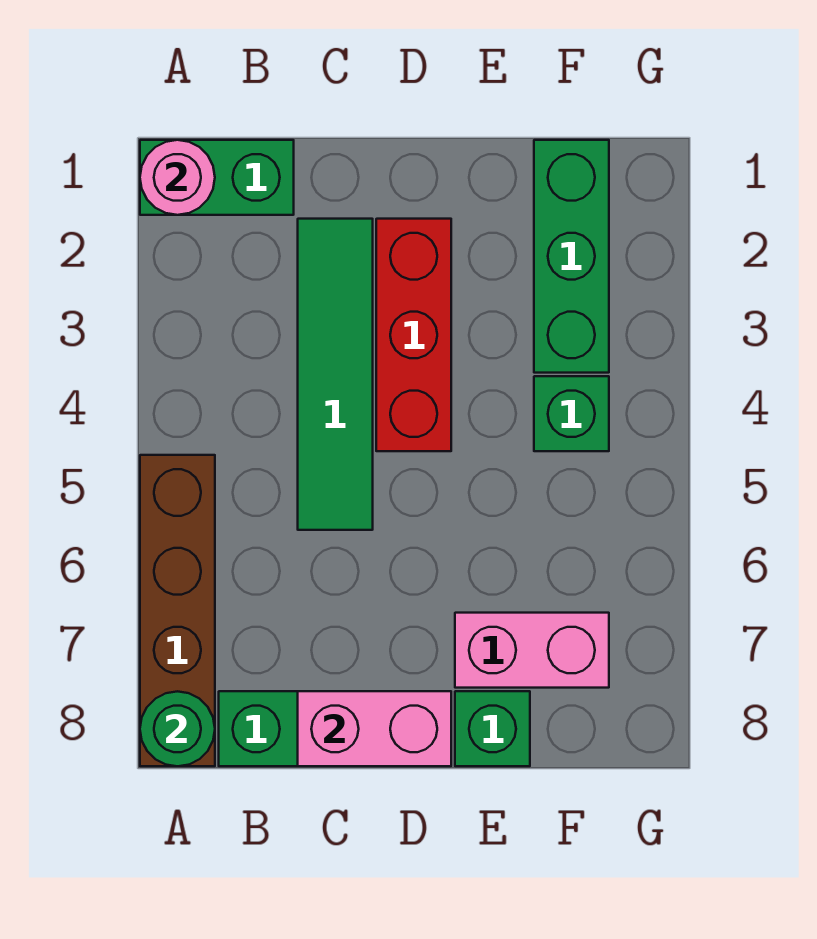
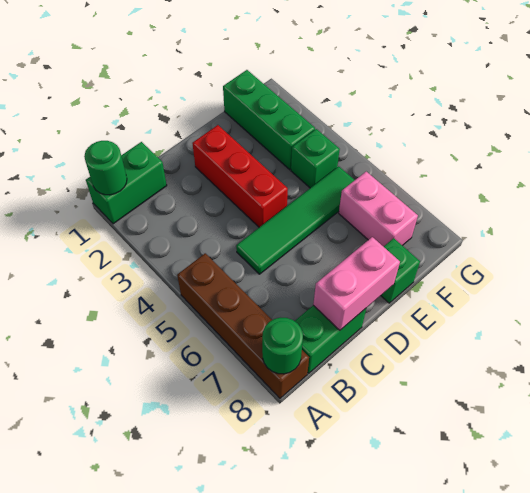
pink 1x1 round brick [140,140,215,215] -> green 1x1 round brick [84,141,127,195]
green 1x4 tile [298,219,373,530] -> green 1x4 tile turned to [236,166,355,274]
pink 1x2 brick [455,613,609,688] -> pink 1x2 brick turned to [339,172,418,247]

